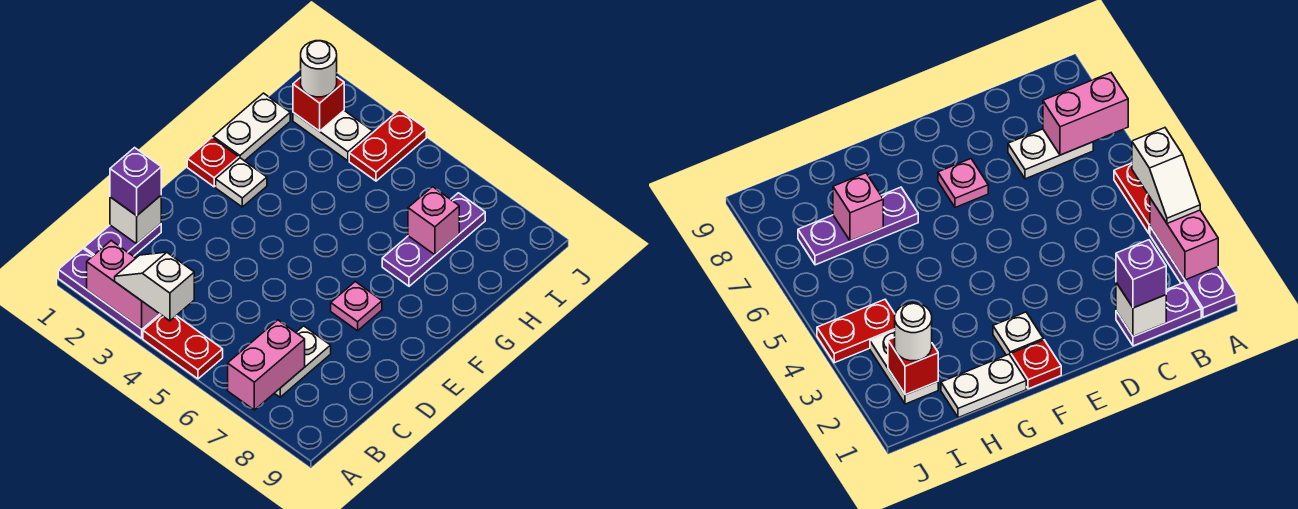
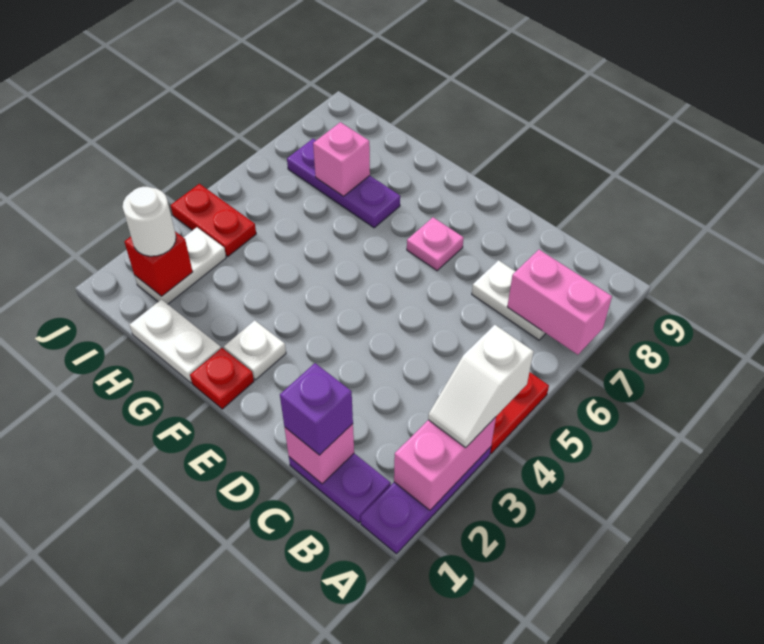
white 1x1 brick [110,196,161,244] -> pink 1x1 brick [284,424,354,484]

